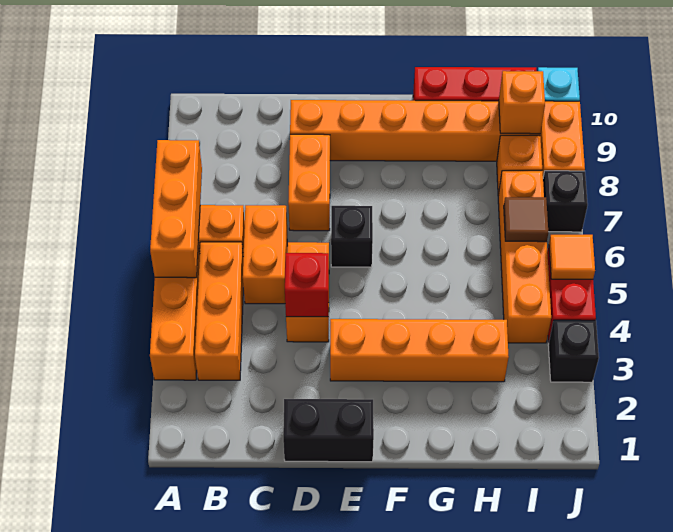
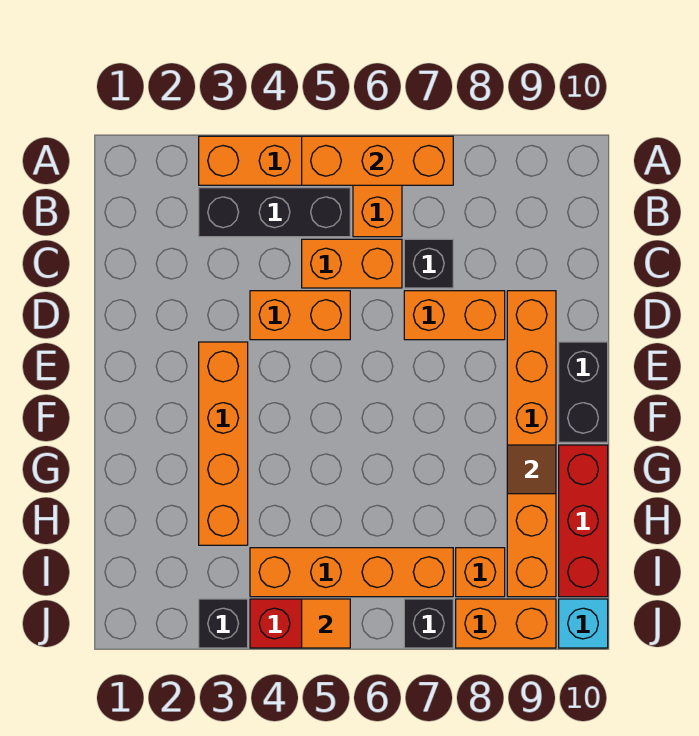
orange 1x3 brick [195,242,243,380] -> black 1x3 brick [199,188,350,237]
black 1x2 brick [283,399,374,462] -> black 1x2 brick moved to [559,342,608,442]
red 1x1 brick [285,253,329,317] -> none
black 1x1 brick [331,206,373,267] -> black 1x1 brick moved to [404,239,453,288]
brown 1x1 tile [504,197,548,242] -> brown 1x1 tile moved to [507,445,556,494]
orange 1x1 brick [499,71,545,134] -> none

